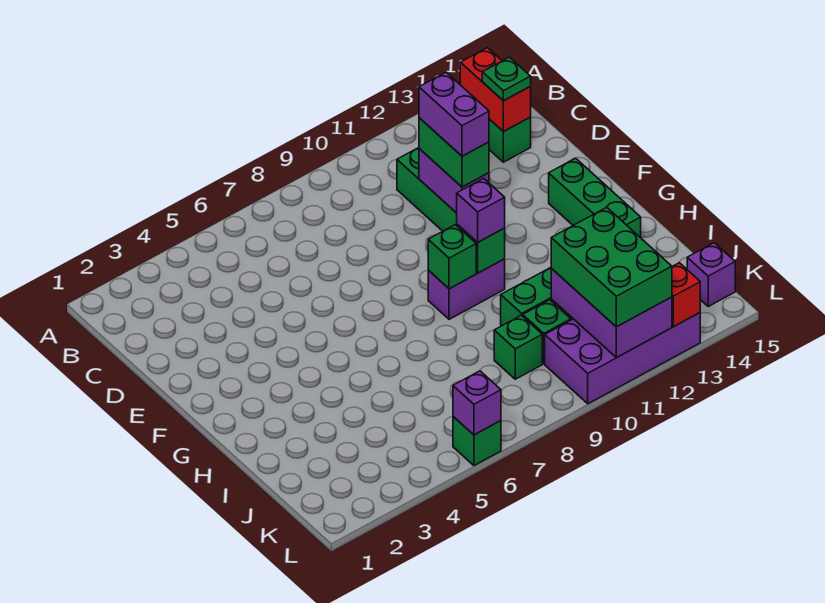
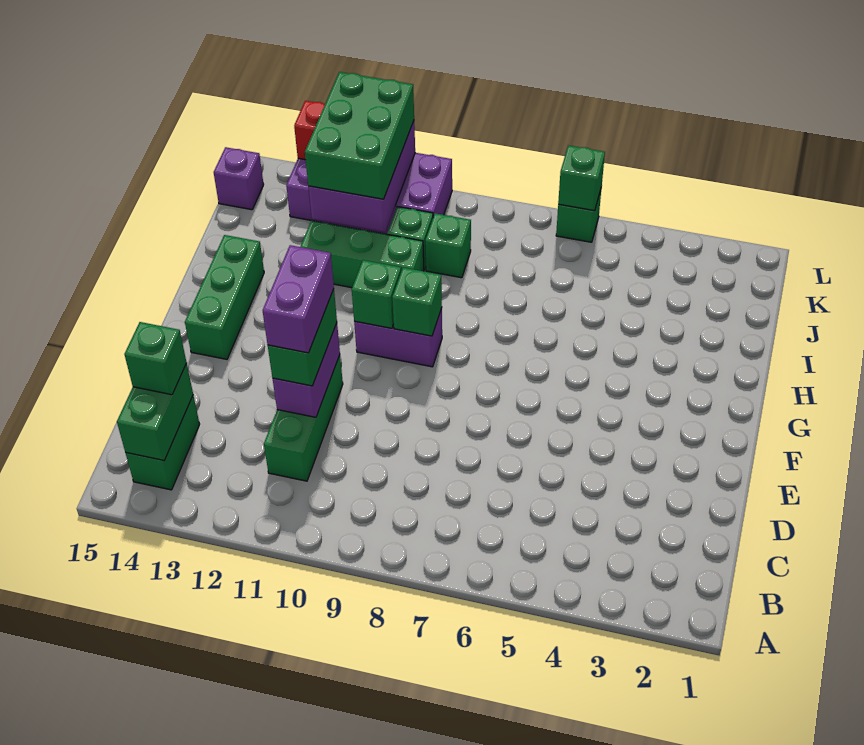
red 1x2 brick [460,48,531,132] -> green 1x2 brick [117,363,193,460]
green 1x1 plate [482,57,531,101] -> green 1x1 brick [124,322,187,395]
purple 1x1 brick [457,178,505,242] -> none
purple 1x1 brick [453,371,501,435] -> green 1x1 brick [558,145,605,211]

